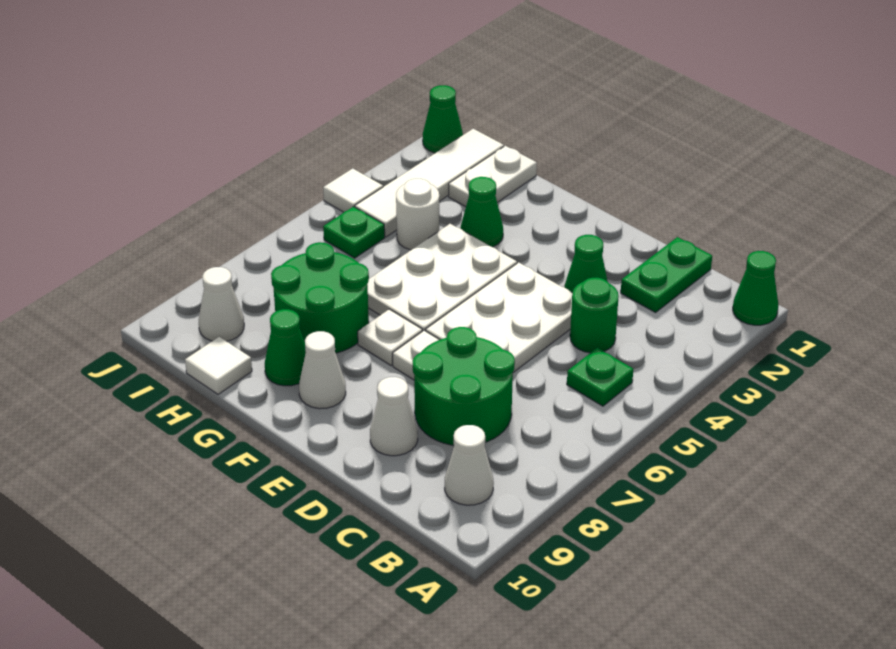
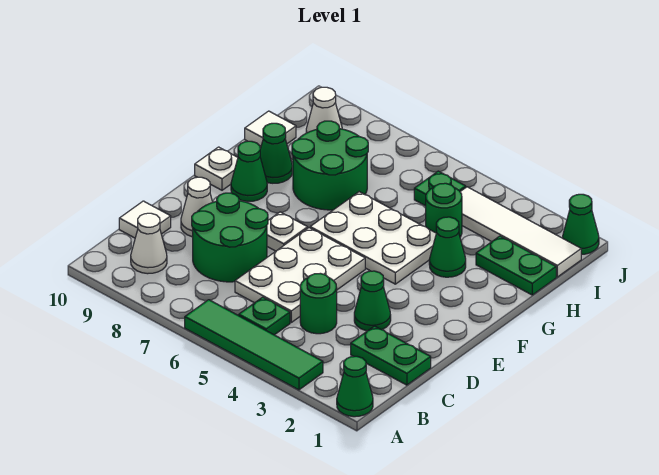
none -> green 1x4 tile [185,300,323,390]
white 2x3 plate [426,262,572,372] -> white 2x3 plate turned to [235,228,365,322]
white 1x1 plate [358,309,422,366] -> white 1x1 plate moved to [195,147,238,190]
white 1x1 cone [299,331,346,409] -> green 1x1 cone [231,141,267,202]
white 1x2 plate [449,146,537,207] -> green 1x2 plate [476,236,556,295]
white 1x1 round brick [396,179,439,250] -> green 1x1 round brick [426,183,462,237]
white 1x1 tile [323,168,383,212] -> white 1x1 tile moved to [119,201,171,238]

